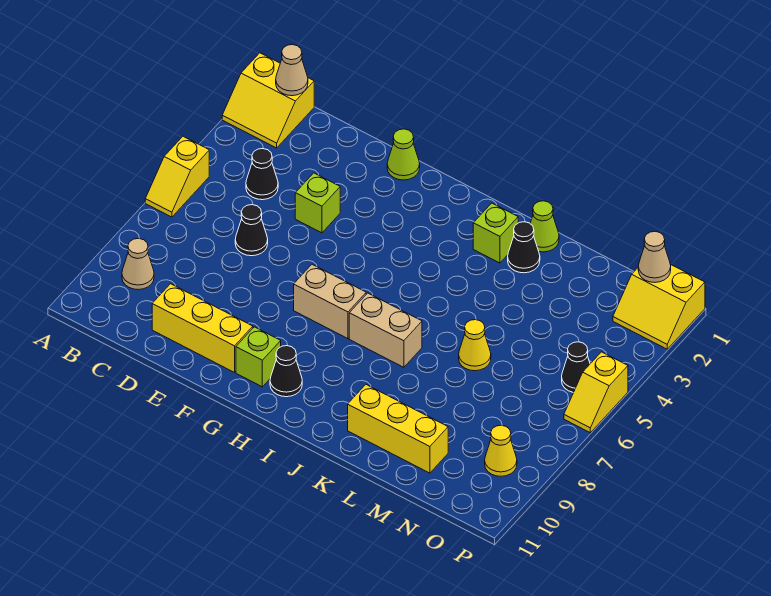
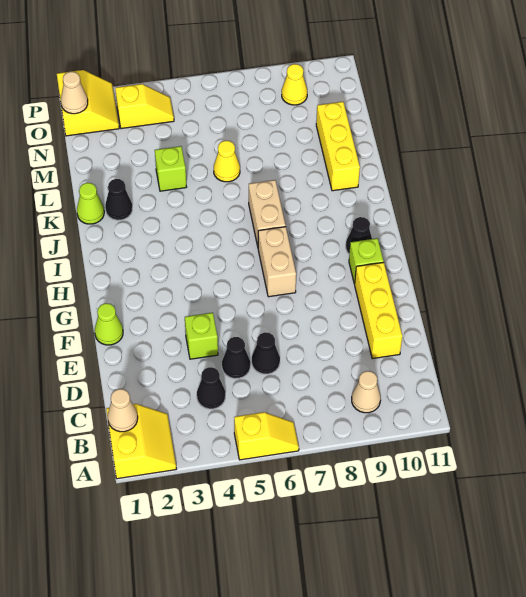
lime 1x1 brick [473,203,518,263] -> lime 1x1 brick moved to [155,146,186,191]
black 1x1 cone [562,342,590,393] -> black 1x1 cone moved to [222,337,250,379]
yellow 1x2 slope [564,352,628,433] -> yellow 1x2 slope moved to [115,84,174,129]

